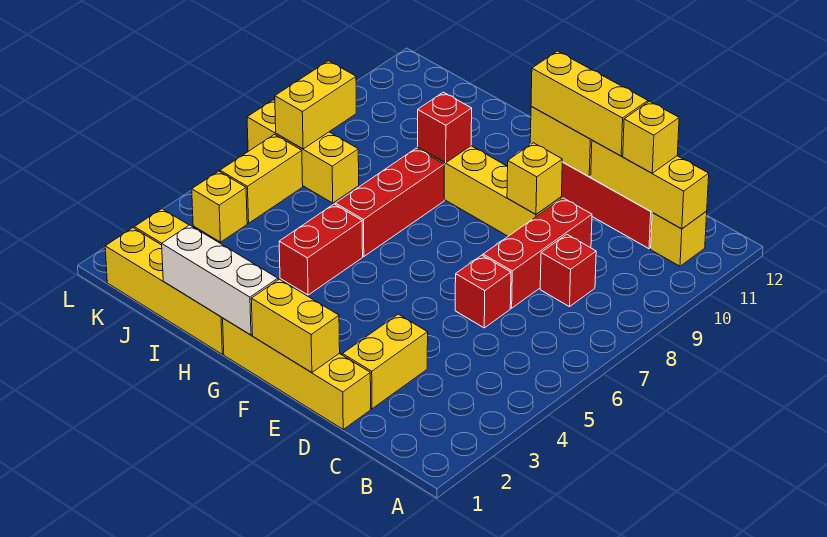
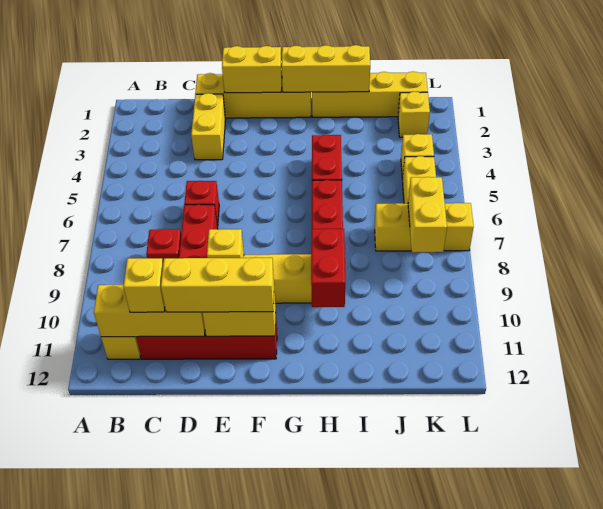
white 1x3 brick [162,225,278,335] -> yellow 1x3 brick [282,45,370,92]
red 1x1 brick [418,92,472,163] -> red 1x2 brick [311,229,345,307]

